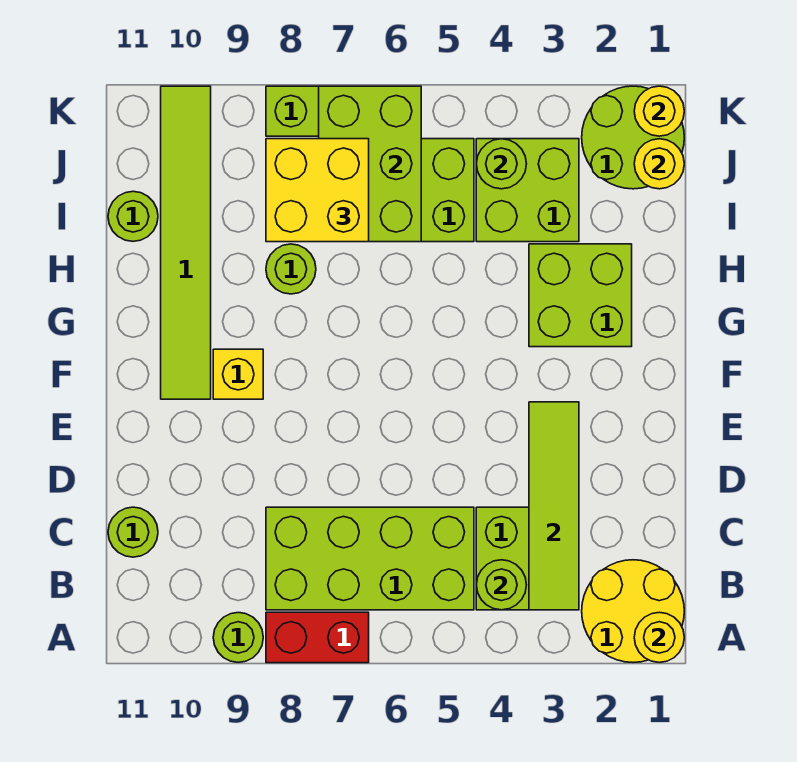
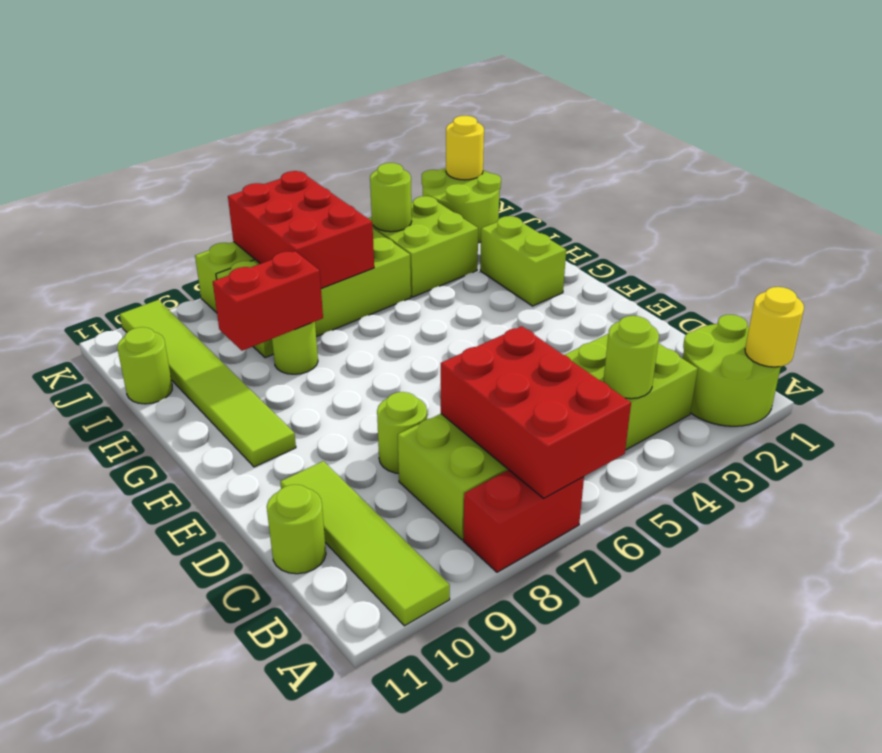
yellow 2x2 round brick [582,560,684,662] -> lime 2x2 round brick [683,315,781,426]
none -> red 2x3 brick [441,326,631,498]
lime 1x1 round brick [213,612,263,662] -> lime 1x1 round brick moved to [377,392,427,473]
lime 1x4 tile [529,402,579,610] -> lime 1x4 tile moved to [280,461,450,626]
yellow 1x1 brick [213,349,263,399] -> none
lime 2x2 brick [529,244,632,347] -> lime 1x2 brick [480,216,566,306]
none -> red 1x2 brick [213,251,323,351]
lime 2x3 brick [319,86,421,242] -> red 2x3 brick [228,171,374,288]
yellow 2x2 brick [266,139,369,242] -> none
yellow 1x1 round brick [634,139,684,189] -> none

